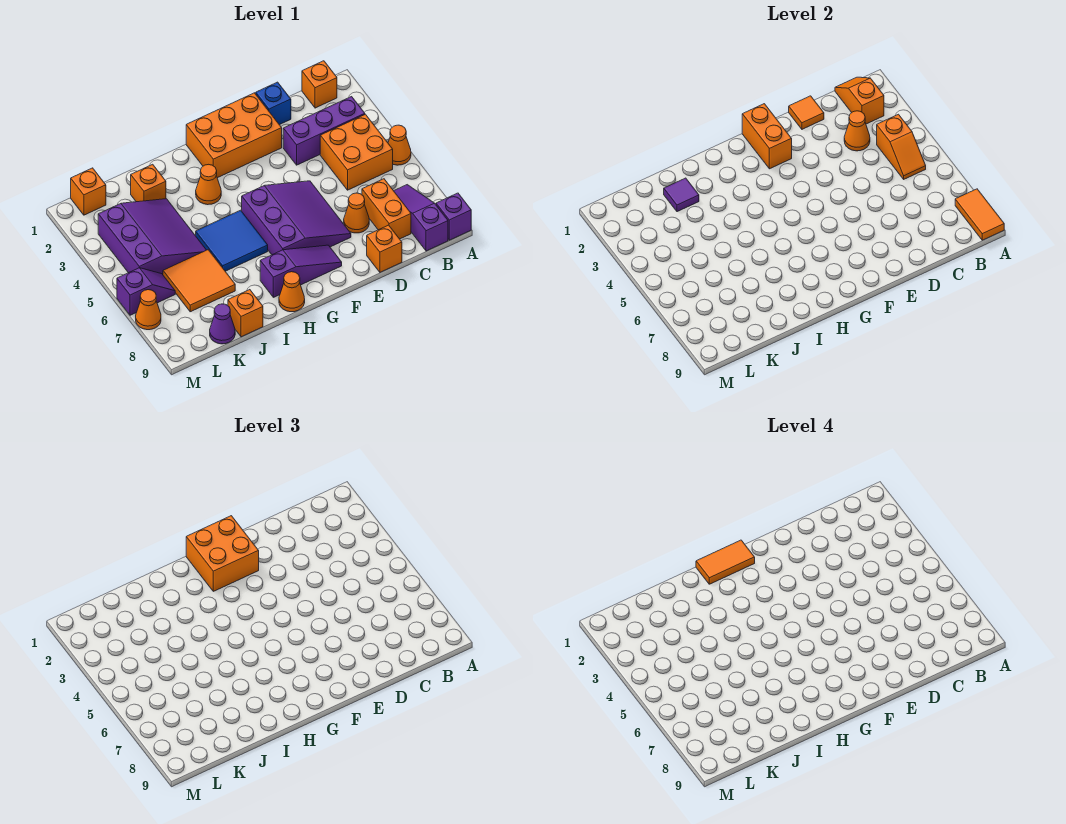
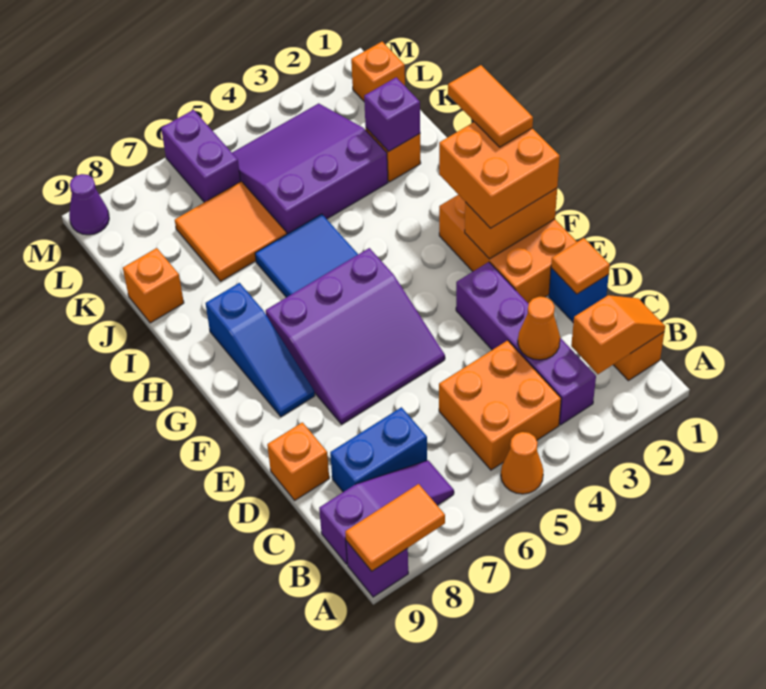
purple 1x3 brick [283,97,365,165] -> purple 1x4 brick [456,262,596,425]
orange 1x2 slope [877,114,926,179] -> none
orange 1x2 brick [362,179,411,239] -> blue 1x2 brick [330,407,427,492]
orange 1x1 cone [344,193,369,233] -> none
purple 1x3 slope [260,245,342,297] -> blue 1x3 slope [206,283,315,417]
orange 1x1 cone [196,164,221,205] -> none
orange 1x1 cone [279,272,305,312] -> none
purple 1x1 tile [664,178,699,212] -> purple 1x1 brick [364,77,420,152]
purple 3x3 slope [98,199,206,274] -> purple 3x3 slope turned to [232,103,388,234]
purple 1x1 cone [210,304,235,344] -> purple 1x1 cone moved to [69,174,109,235]
purple 1x2 slope [117,268,175,315] -> purple 1x2 brick [161,110,241,202]
orange 1x1 cone [136,290,161,330] -> none

